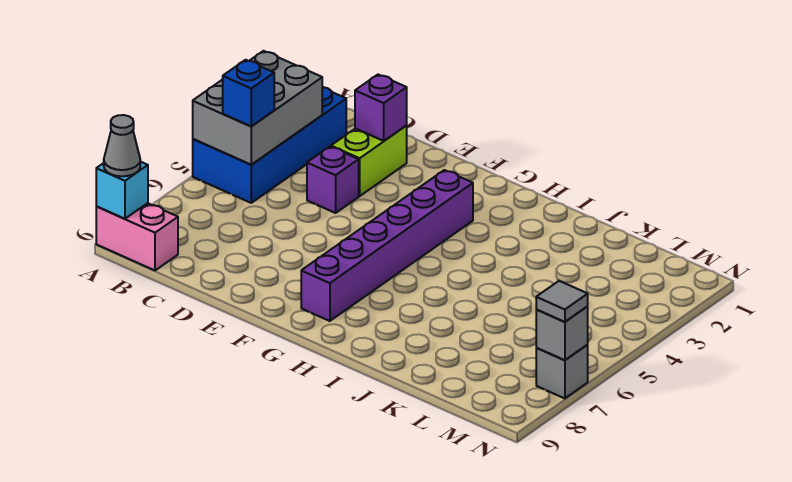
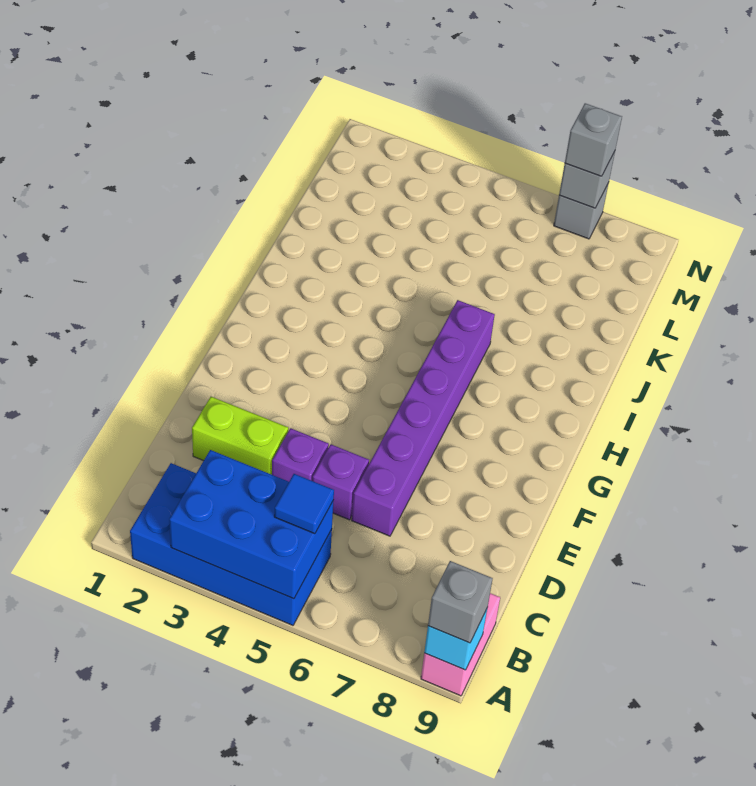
grey 2x3 brick [193,51,322,165] -> blue 2x3 brick [169,450,334,599]
grey 1x1 cone [104,115,140,176] -> grey 1x1 brick [428,561,493,643]
blue 1x1 brick [223,60,274,126] -> blue 1x1 tile [274,474,334,534]
purple 1x1 brick [355,75,407,141] -> purple 1x1 brick moved to [313,444,369,520]
purple 1x6 brick [301,170,473,321] -> purple 1x6 brick turned to [352,300,495,536]
grey 1x1 tile [536,281,588,322] -> grey 1x1 brick [565,103,622,176]

